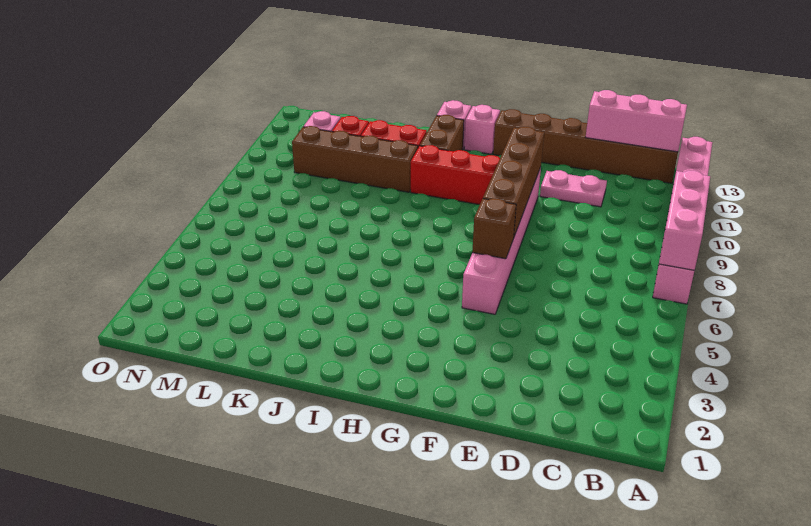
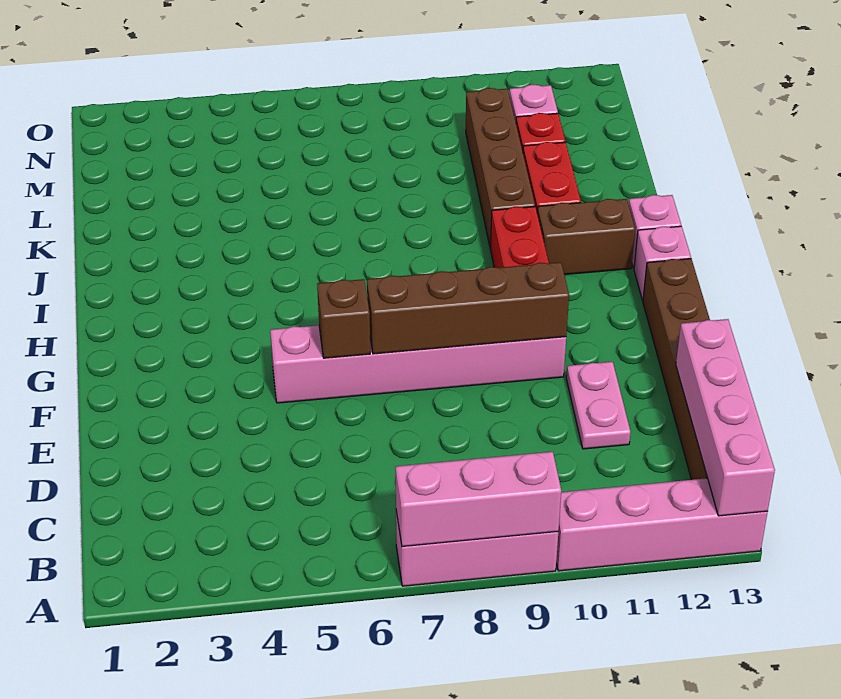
pink 1x3 brick [586,90,687,152] -> pink 1x4 brick [676,319,775,516]

